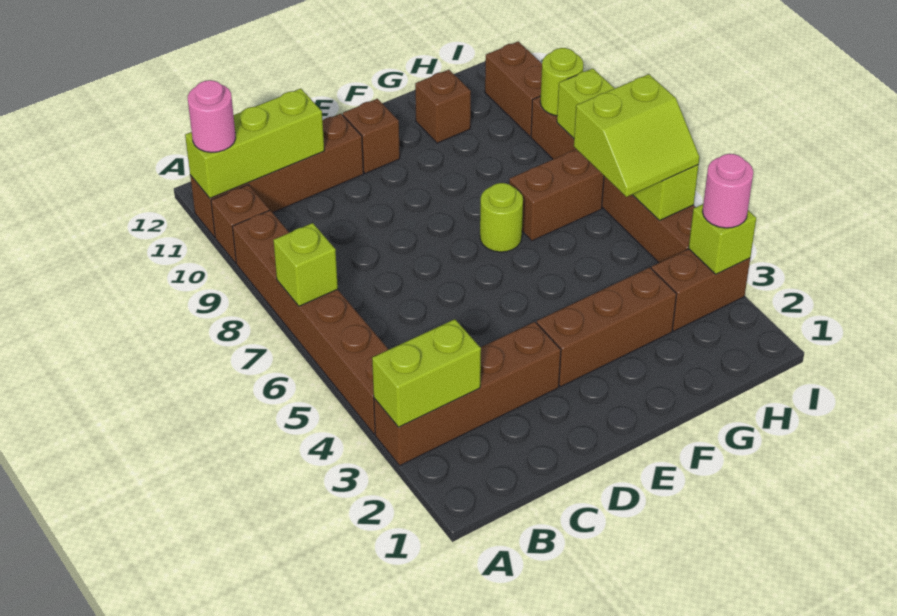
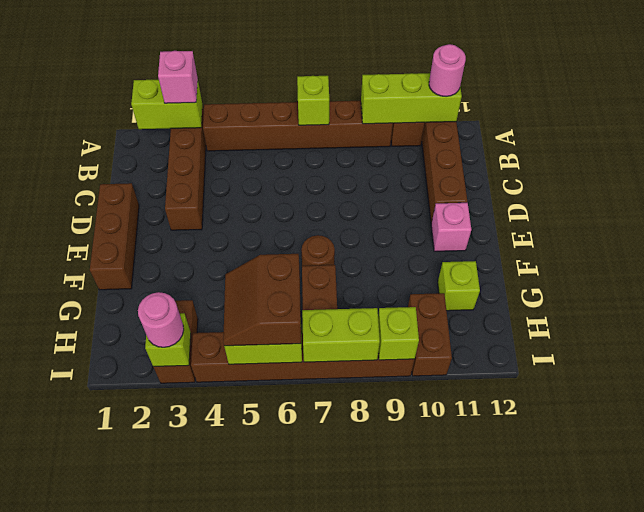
lime 1x2 brick [372,319,481,427] -> lime 1x2 brick turned to [131,80,202,129]
none -> pink 1x1 brick [158,51,198,103]
lime 1x3 brick [185,88,324,198] -> lime 1x3 brick turned to [361,73,462,124]
brown 1x3 brick [537,267,677,387] -> brown 1x3 brick moved to [90,183,139,290]
brown 1x1 brick [343,99,400,173] -> pink 1x1 brick [431,203,471,251]
lime 1x1 round brick [480,183,523,252] -> brown 1x1 round brick [302,235,335,266]
brown 1x1 brick [415,70,471,143] -> lime 1x1 brick [438,261,480,311]
lime 2x2 slope [574,74,699,197] -> brown 2x2 slope [223,254,301,346]
lime 1x1 round brick [540,48,583,116] -> lime 1x1 brick [378,307,419,360]
brown 1x2 brick [485,41,542,136] -> brown 1x2 brick turned to [408,293,452,376]

